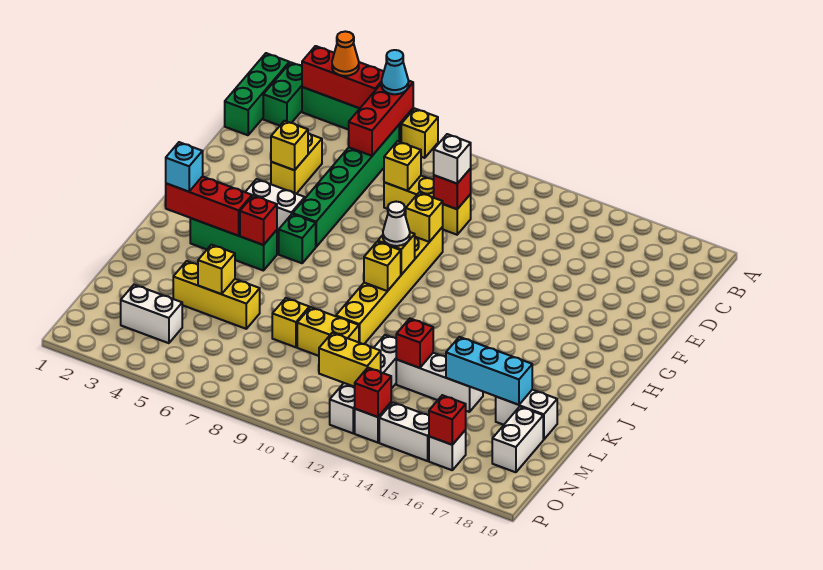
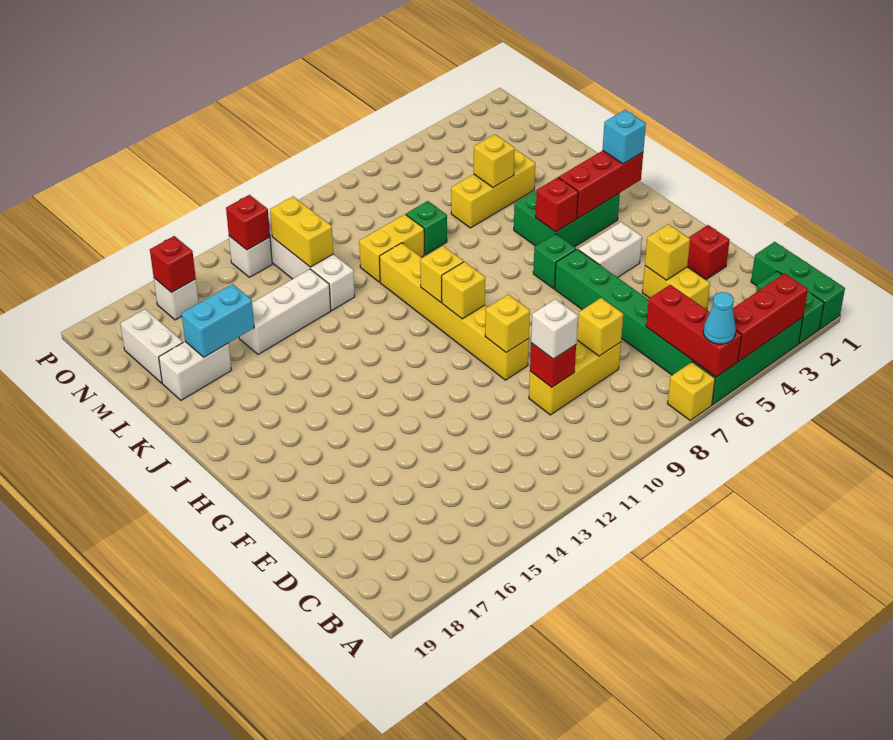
orange 1x1 cone [332,31,359,76] -> none
white 1x1 cone [383,202,410,246] -> none
green 1x3 brick [190,218,277,271] -> green 2x3 brick [514,177,620,247]
yellow 1x1 brick [272,298,309,347] -> green 1x1 brick [406,201,447,255]
red 1x1 brick [396,319,433,368] -> red 1x1 brick moved to [687,225,730,279]
cyan 1x3 brick [446,337,532,405] -> cyan 1x2 brick [182,284,254,357]
white 1x2 brick [121,285,182,343] -> none
yellow 1x2 brick [319,333,381,387] -> yellow 1x2 brick turned to [270,196,333,267]
white 1x2 brick [379,402,429,461] -> none

